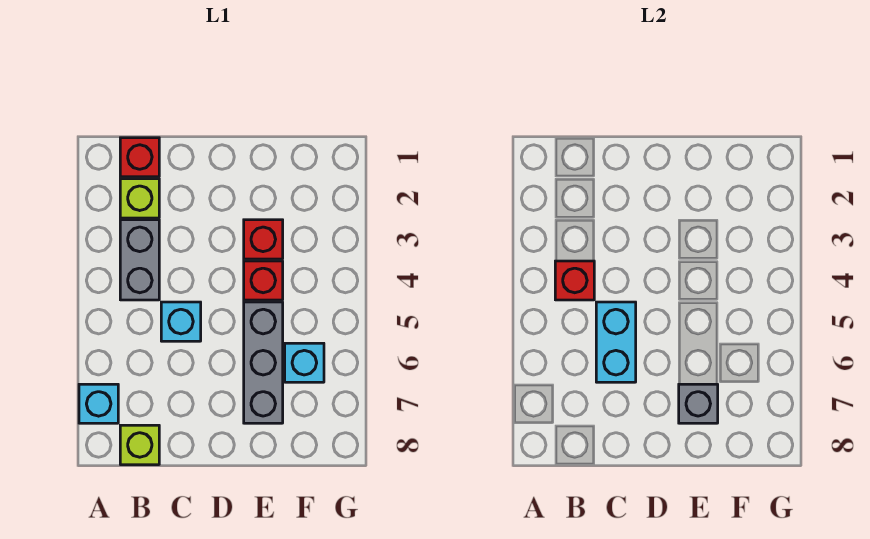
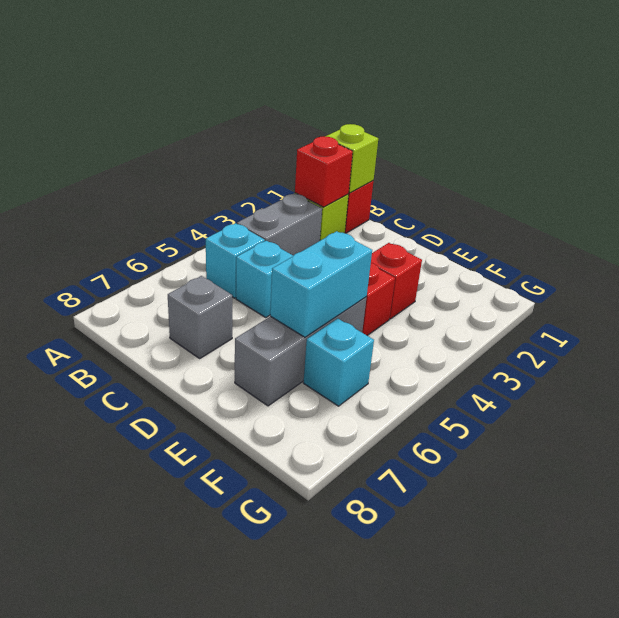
cyan 1x1 brick [79,384,118,423] -> cyan 1x1 brick moved to [206,223,265,298]
red 1x1 brick [555,261,594,300] -> red 1x1 brick moved to [295,136,353,207]
lime 1x1 brick [120,425,159,465] -> lime 1x1 brick moved to [325,124,378,193]
cyan 1x2 brick [596,302,636,382] -> cyan 1x2 brick moved to [270,231,372,337]
grey 1x1 brick [679,384,718,423] -> grey 1x1 brick moved to [168,276,232,358]

